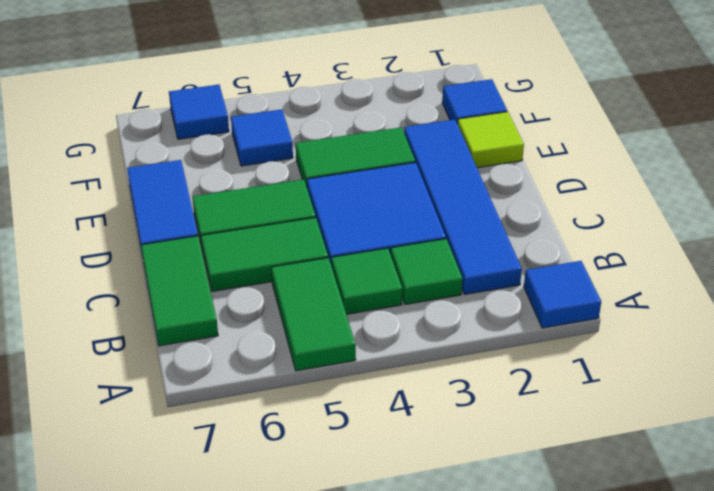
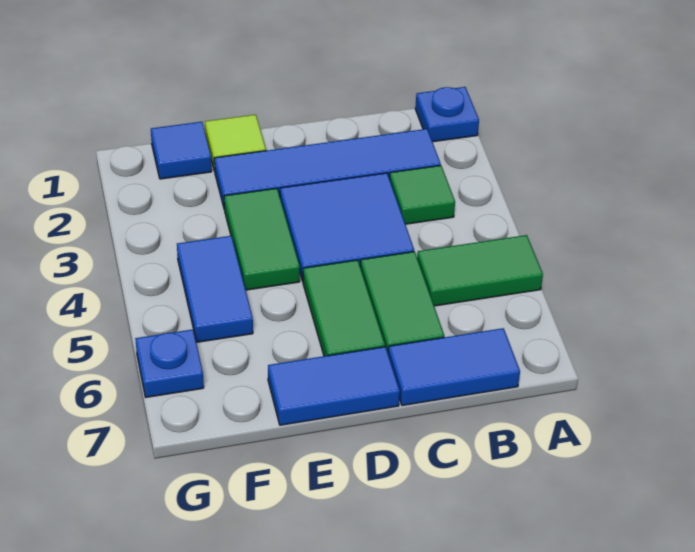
blue 1x1 tile [524,261,601,328] -> blue 1x1 plate [415,87,479,142]
green 1x1 tile [332,248,402,314] -> none
green 1x2 tile [141,236,218,346] -> blue 1x2 tile [388,328,520,406]
blue 1x1 tile [231,109,293,166] -> blue 1x2 tile [177,236,253,342]
blue 1x1 tile [169,85,229,139] -> blue 1x1 plate [135,329,204,397]

